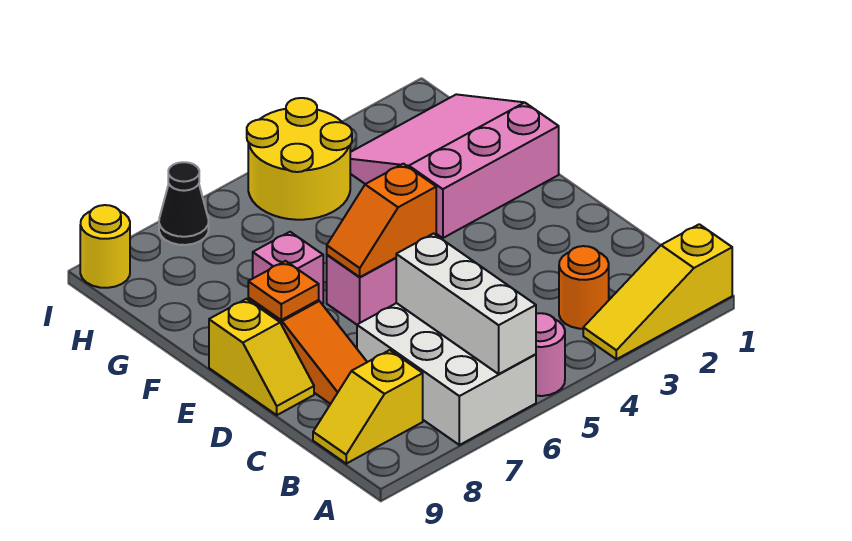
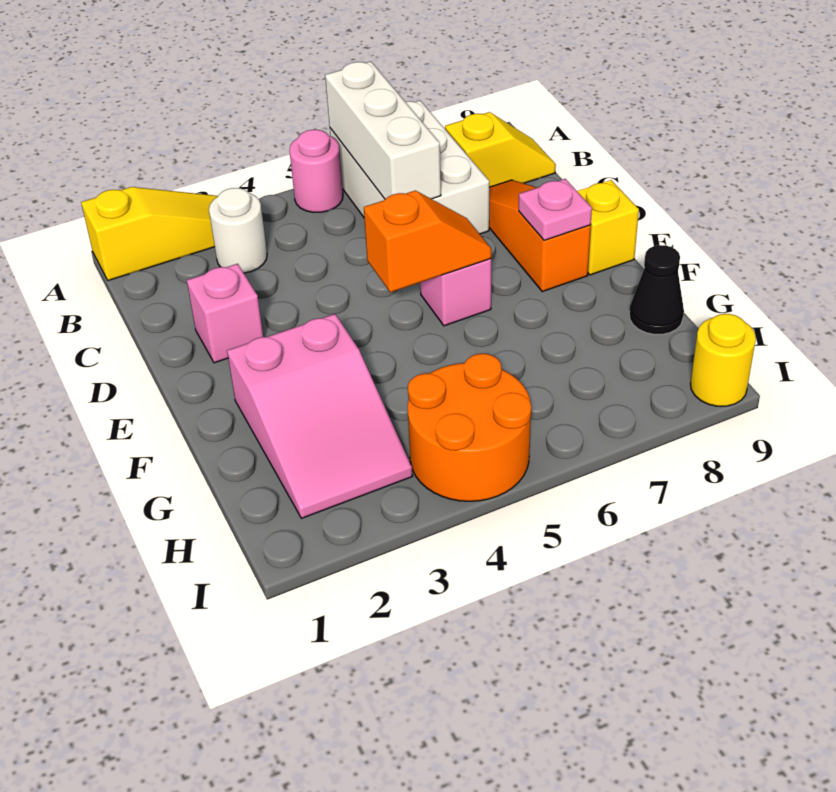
orange 1x1 round brick [559,246,609,329] -> white 1x1 round brick [209,188,267,273]
orange 1x1 plate [248,261,319,320] -> pink 1x1 plate [519,179,592,240]
pink 3x3 slope [350,94,559,238] -> pink 2x3 slope [227,314,413,518]
pink 1x1 brick [253,232,323,304] -> pink 1x1 brick moved to [187,264,263,363]
yellow 2x2 round brick [247,98,352,220] -> orange 2x2 round brick [408,354,531,501]
black 1x1 cone [159,162,209,245] -> black 1x1 cone moved to [629,245,684,334]

